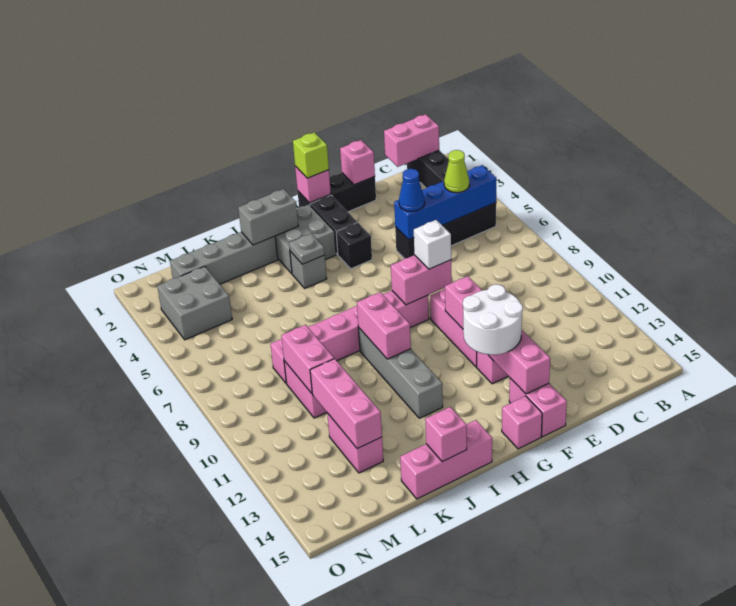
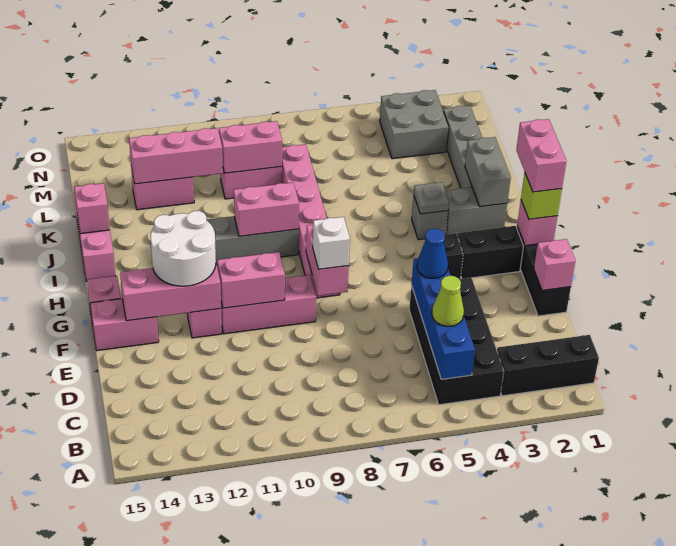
pink 1x2 brick [384,114,439,167] -> pink 1x2 brick moved to [516,119,566,192]
black 1x4 brick [395,203,496,259] -> black 2x4 brick [409,277,504,405]
grey 2x2 brick [275,204,336,274] -> grey 1x2 brick [445,187,507,234]

